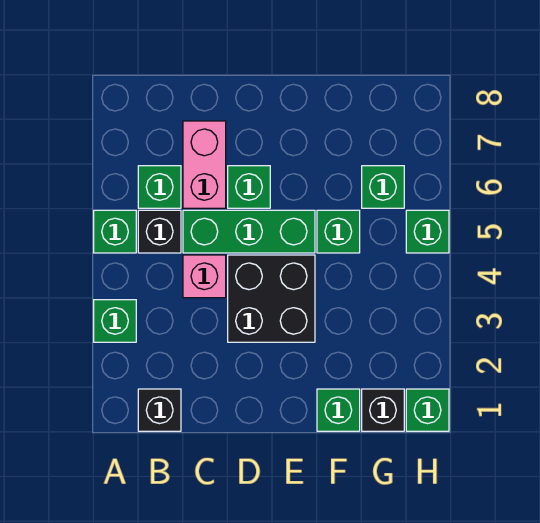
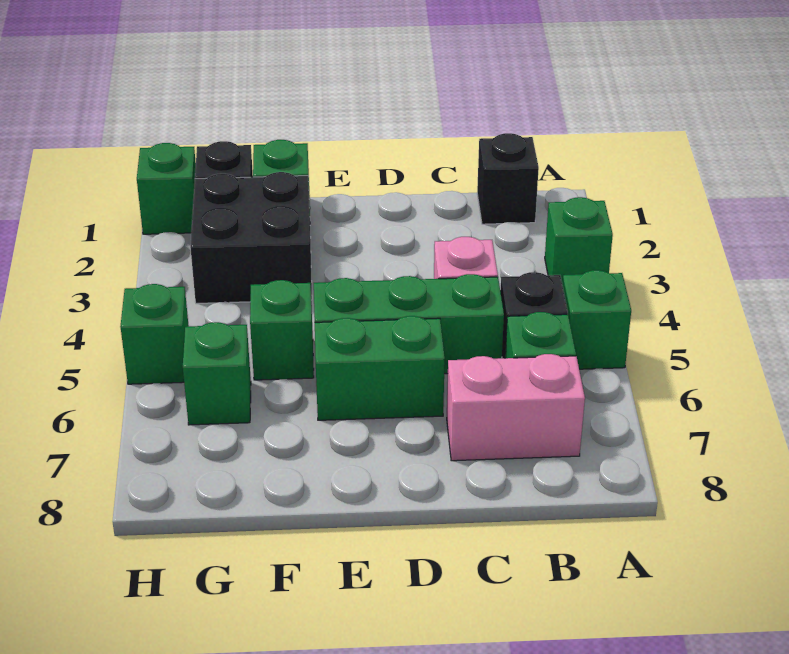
pink 1x2 brick [183,121,226,208] -> pink 1x2 brick turned to [447,354,585,461]
black 2x2 brick [228,255,315,342] -> black 2x2 brick moved to [190,172,312,304]
green 1x1 brick [228,166,270,208] -> green 1x2 brick [315,316,445,420]

